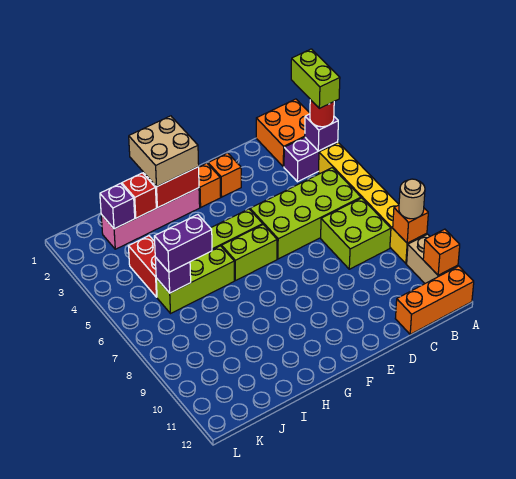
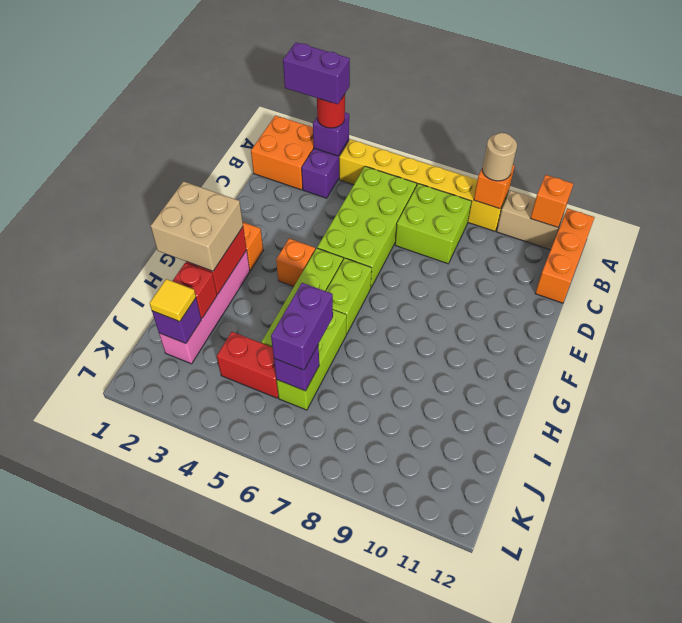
lime 1x2 brick [291,49,340,108] -> purple 1x2 brick [283,42,350,104]
orange 1x1 brick [208,153,241,197] -> orange 1x1 brick moved to [276,239,315,287]
none -> yellow 1x1 tile [150,279,196,322]

